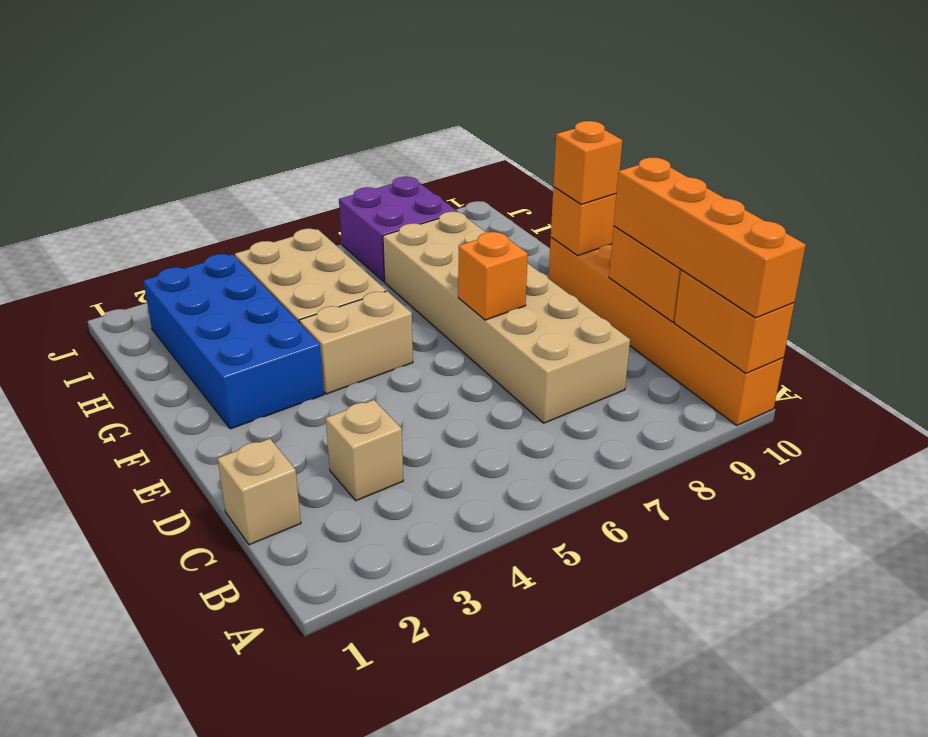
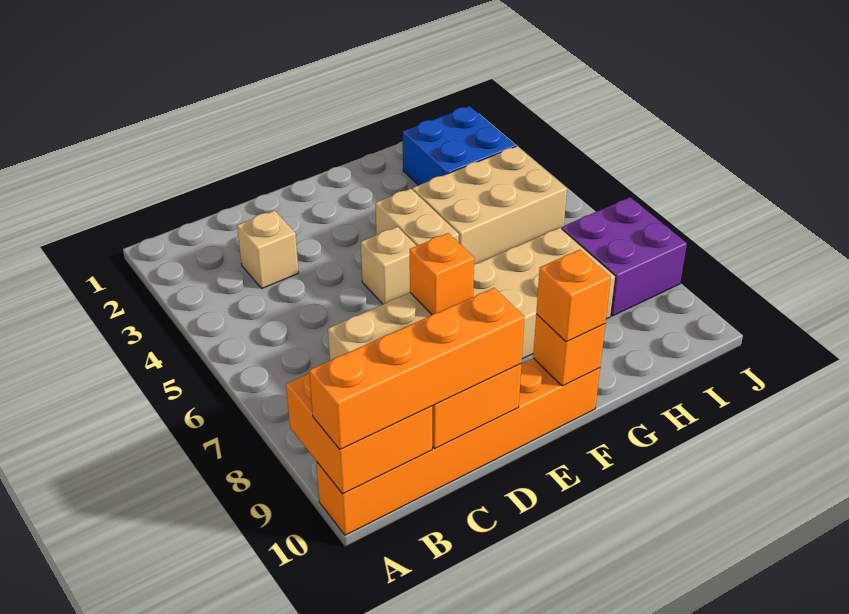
orange 1x2 brick [674,270,794,373] -> orange 2x2 brick [286,374,432,494]
tan 1x1 brick [218,439,301,545] -> tan 1x1 brick moved to [361,227,416,304]
blue 2x4 brick [143,254,324,429] -> blue 2x2 brick [403,106,516,185]

